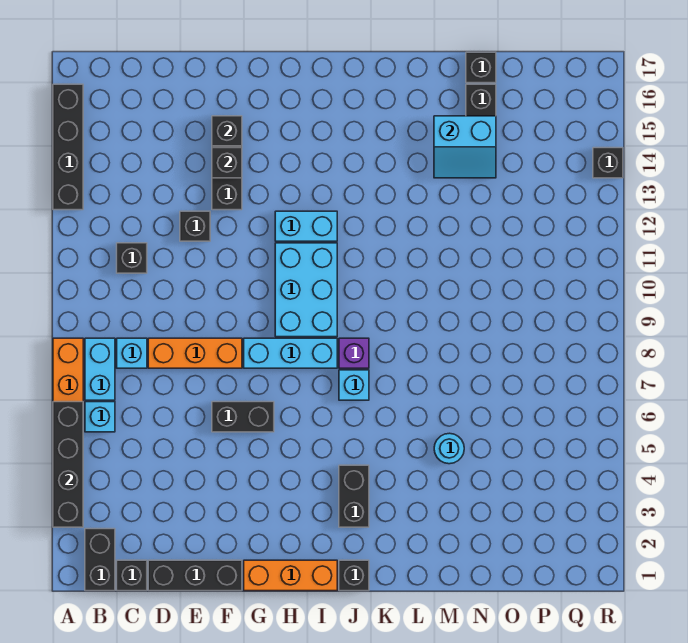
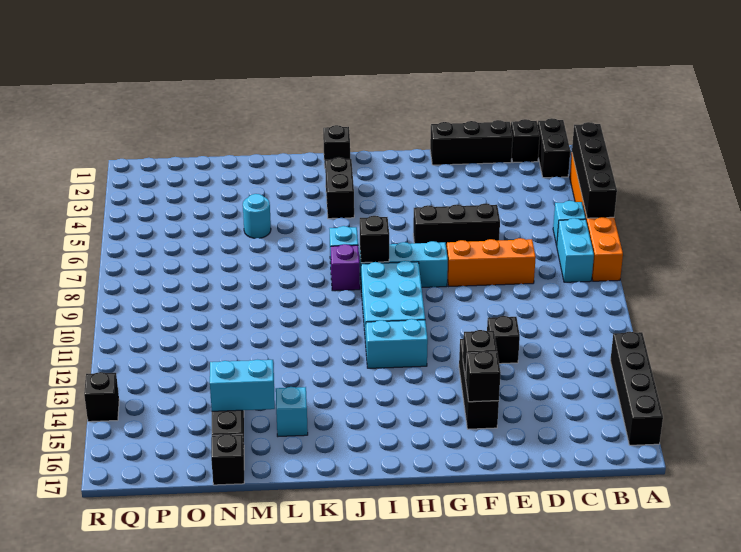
cyan 1x1 brick [117,338,147,368] -> cyan 1x1 brick moved to [276,387,308,436]
black 1x1 brick [117,243,147,273] -> black 1x1 brick moved to [360,216,389,263]
black 1x2 brick [212,402,274,432] -> black 1x3 brick [413,204,500,249]
orange 1x3 brick [244,560,337,591] -> none

